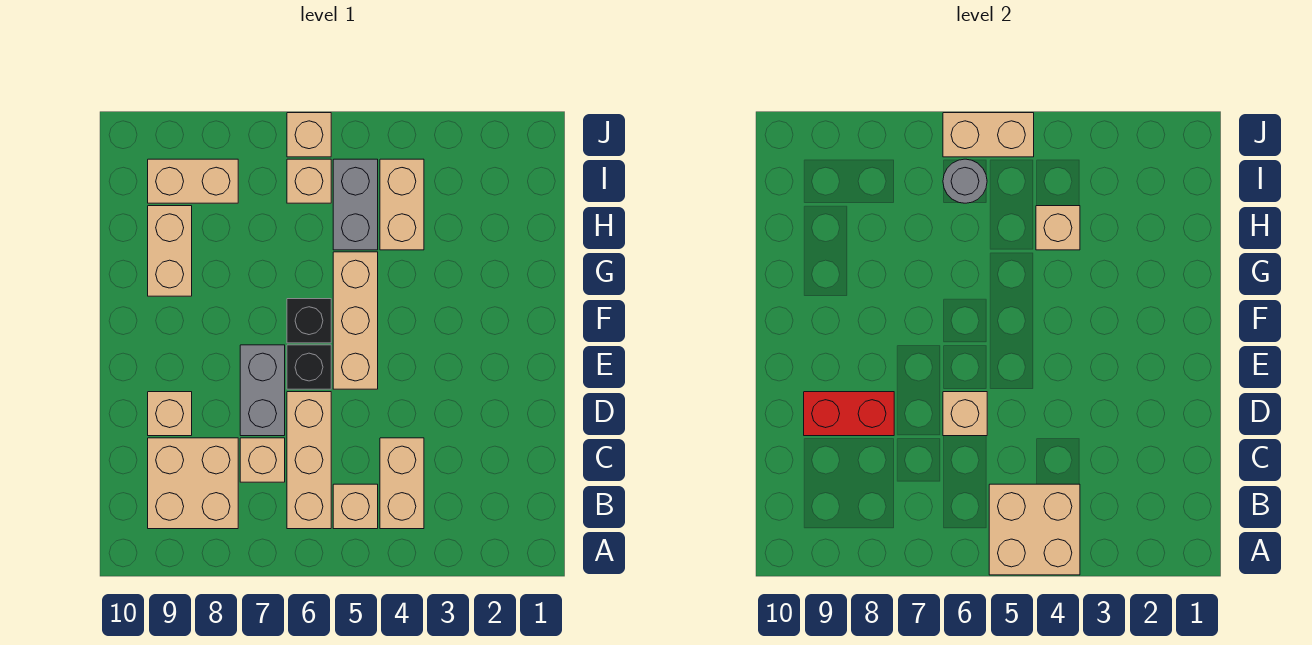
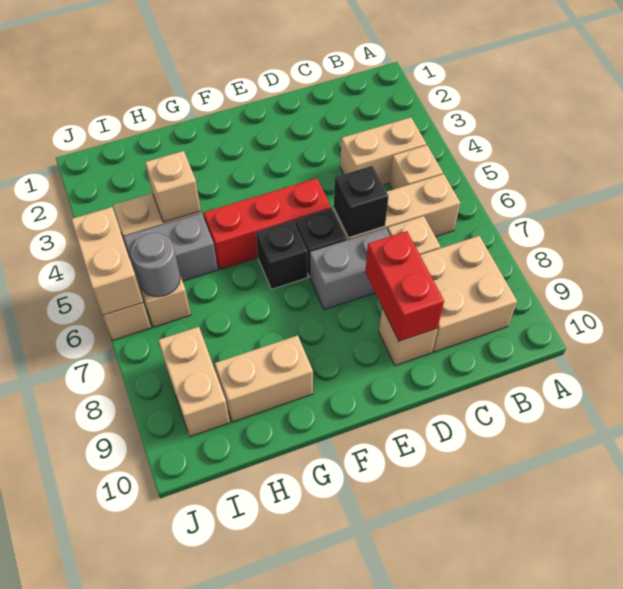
tan 2x2 brick [989,484,1080,575] -> none
tan 1x1 brick [943,392,987,436] -> black 1x1 brick [334,166,389,238]
tan 1x3 brick [333,252,378,389] -> red 1x3 brick [204,178,331,269]

